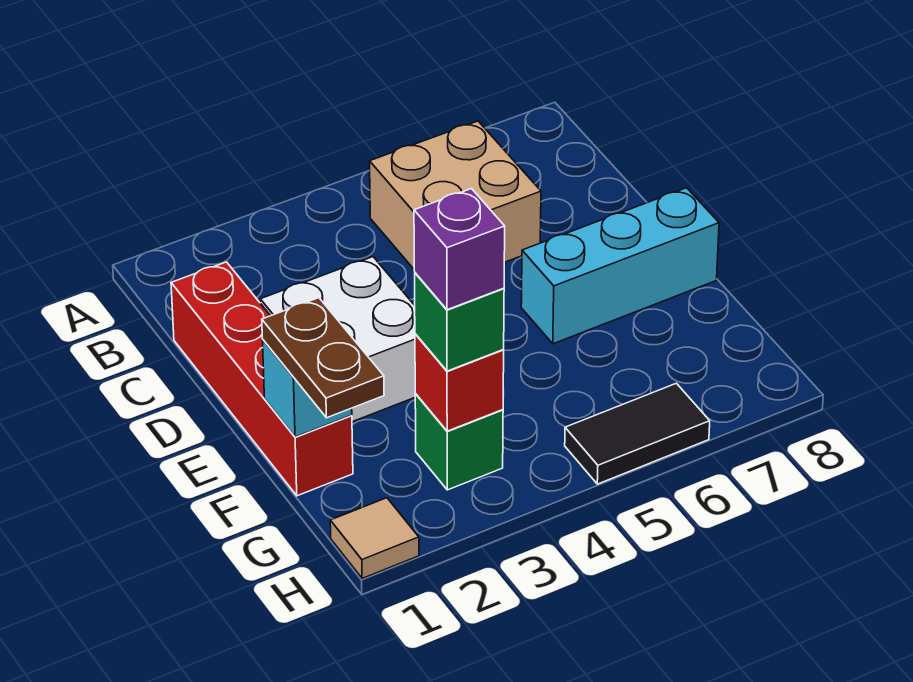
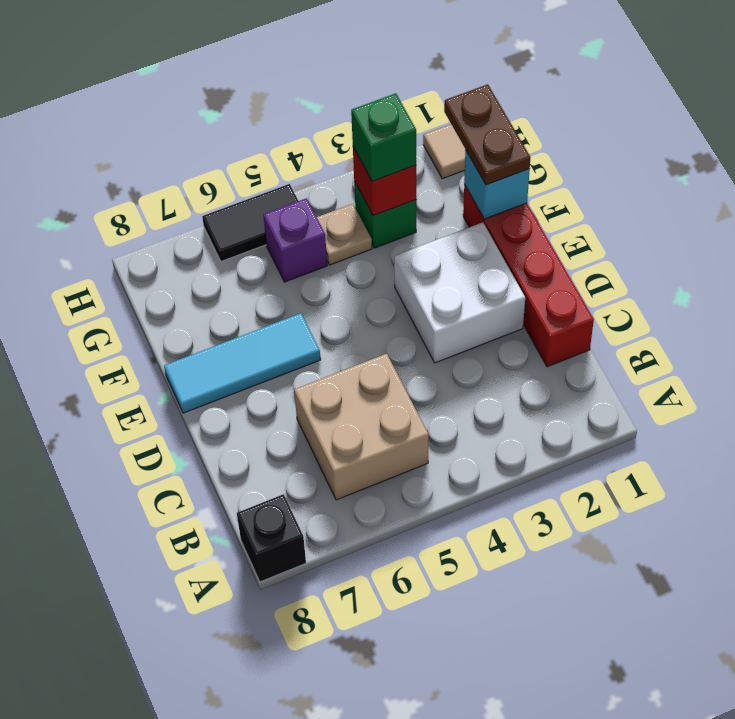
none -> black 1x1 brick [237,494,306,582]
cyan 1x3 brick [521,188,719,344] -> cyan 1x3 tile [164,313,321,413]
purple 1x1 brick [414,189,505,310] -> purple 1x1 brick moved to [263,198,327,282]
none -> tan 1x1 plate [317,204,372,265]

